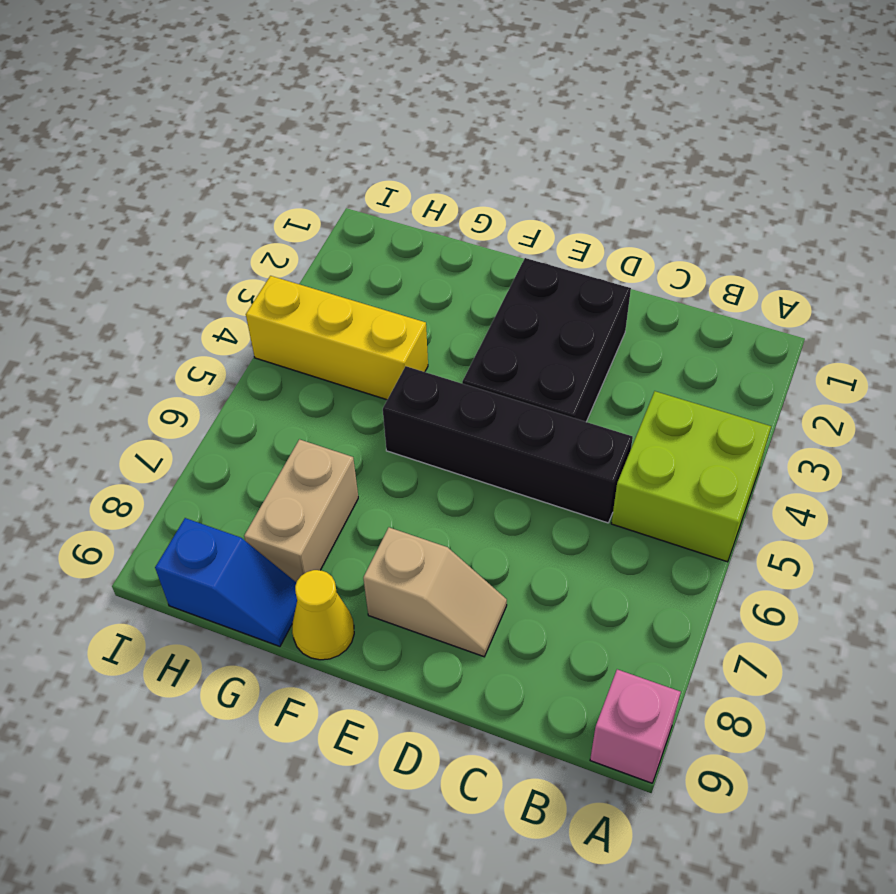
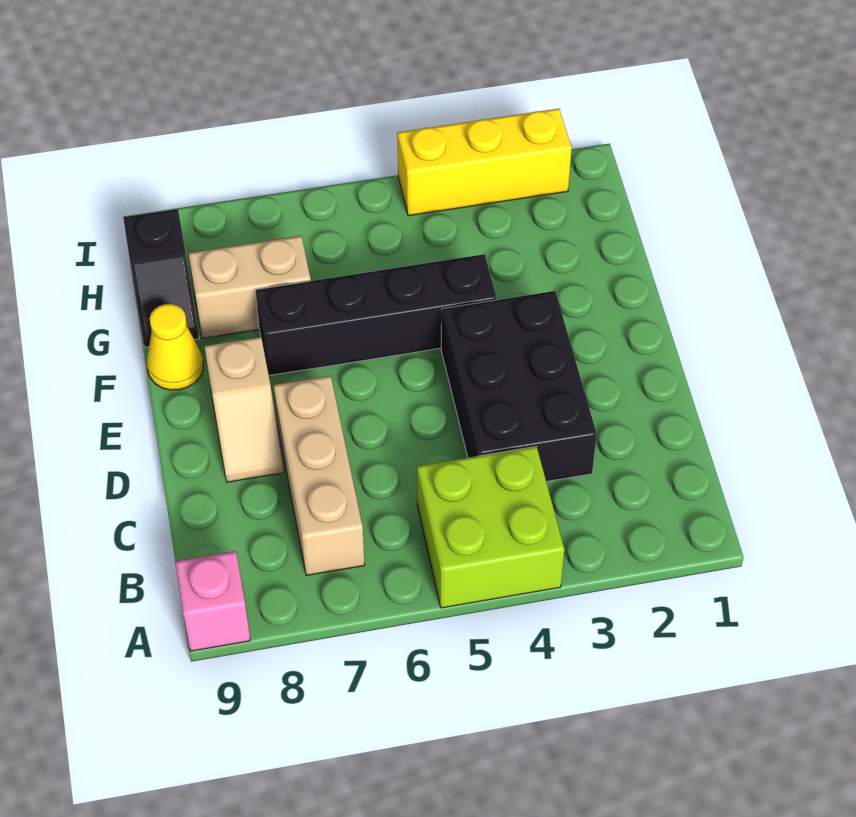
none -> tan 1x3 brick [274,376,365,575]
black 1x4 brick [383,366,633,523] -> black 1x4 brick turned to [255,254,497,376]
black 2x3 brick [462,258,631,422] -> black 2x3 brick turned to [441,291,597,481]
yellow 1x3 brick [246,276,428,400] -> yellow 1x3 brick turned to [397,109,572,216]
blue 1x2 slope [155,518,297,646] -> black 1x2 slope [123,209,199,347]

